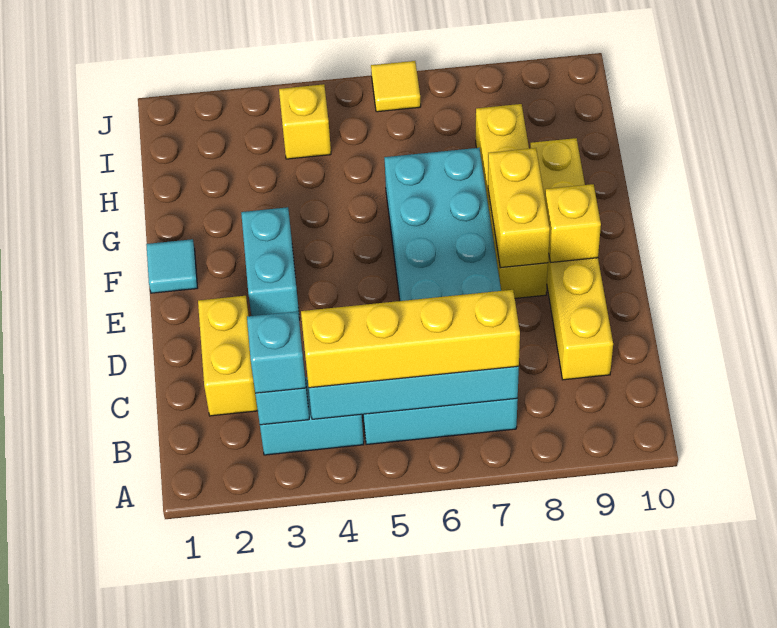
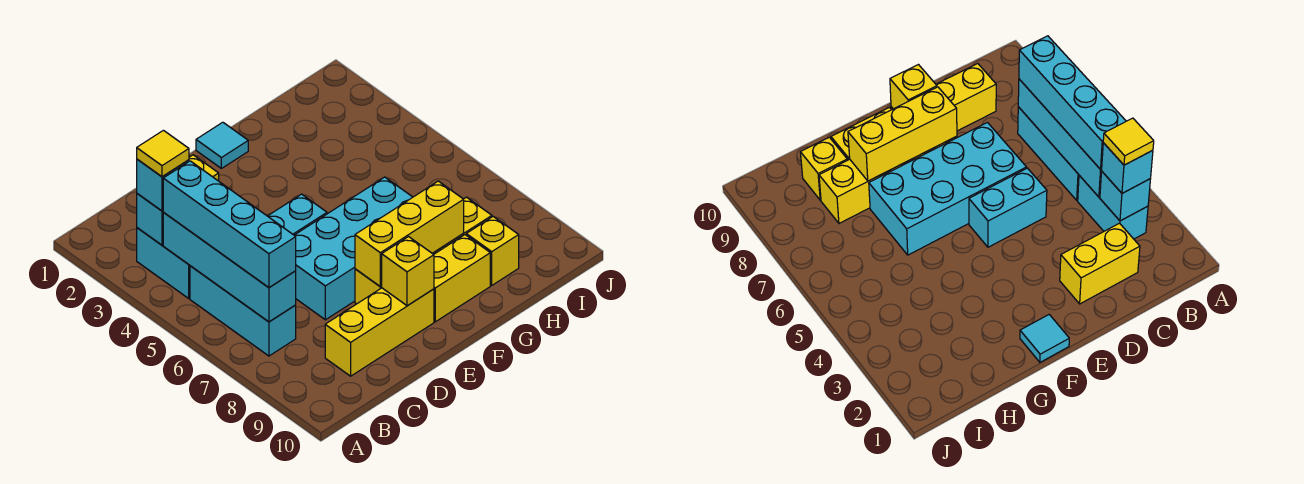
yellow 1x4 brick [301,290,520,388] -> cyan 1x4 brick [163,161,296,288]
cyan 1x2 brick [241,207,300,320] -> cyan 1x2 brick moved to [268,194,327,235]
yellow 1x2 brick [488,148,550,268] -> yellow 1x3 brick [355,181,464,287]
yellow 1x1 brick [279,84,331,159] -> yellow 1x1 brick moved to [466,217,519,285]
yellow 1x1 tile [371,61,421,112] -> yellow 1x1 tile moved to [137,130,189,177]

